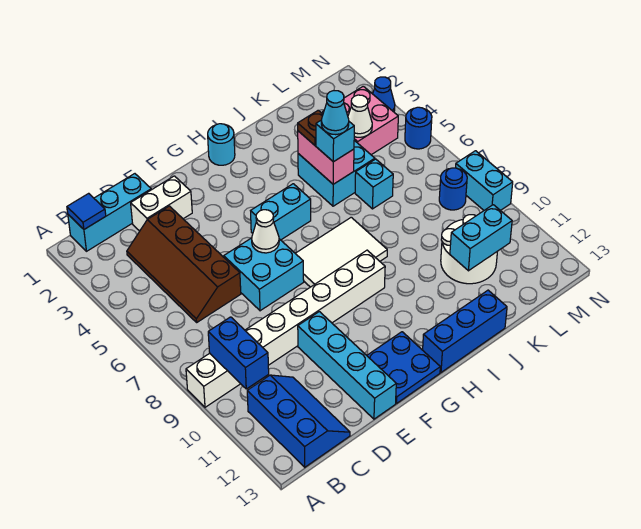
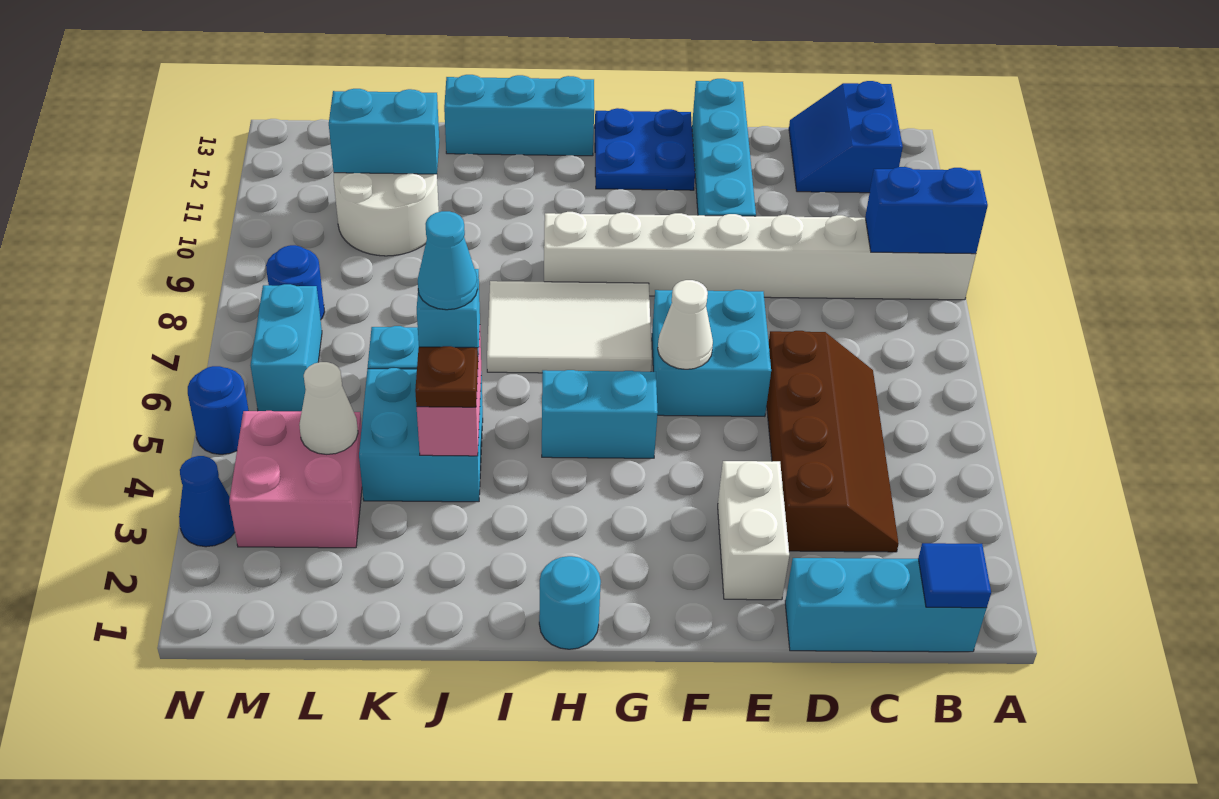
blue 1x2 brick [208,317,269,389] -> blue 1x2 brick turned to [865,167,988,254]
blue 2x3 slope [247,375,350,467] -> blue 2x2 slope [789,81,903,193]
white 1x2 brick [131,176,192,231] -> white 1x2 brick turned to [718,461,789,600]
blue 1x3 brick [423,290,507,372] -> cyan 1x3 brick [444,75,594,156]
cyan 1x2 brick [456,151,513,211] -> cyan 1x2 brick moved to [251,284,322,411]

